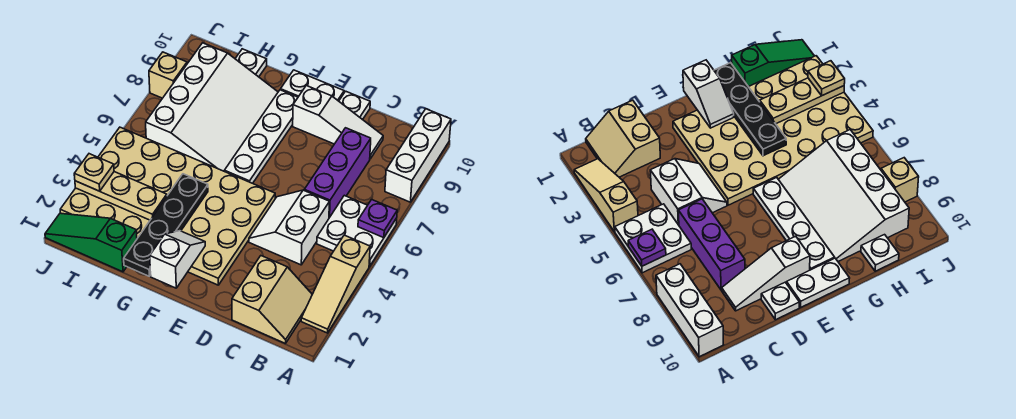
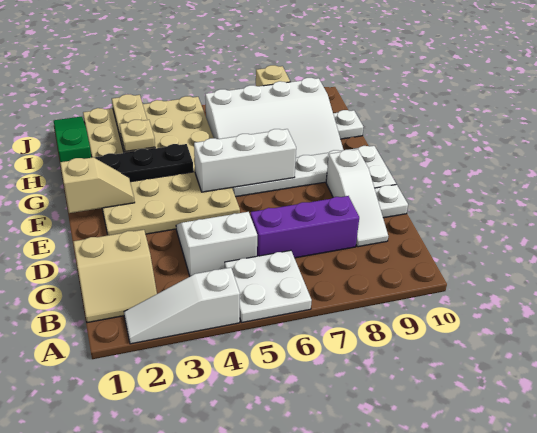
tan 1x3 slope [301,235,370,333] -> white 1x3 slope [124,267,240,344]
purple 1x1 plate [358,200,397,238] -> none
white 1x3 brick [385,109,451,202] -> white 1x3 brick moved to [194,129,296,192]
white 1x2 slope [150,231,205,288] -> tan 1x2 slope [60,157,135,213]
tan 1x1 plate [74,154,114,191] -> tan 1x1 plate moved to [120,120,155,152]

